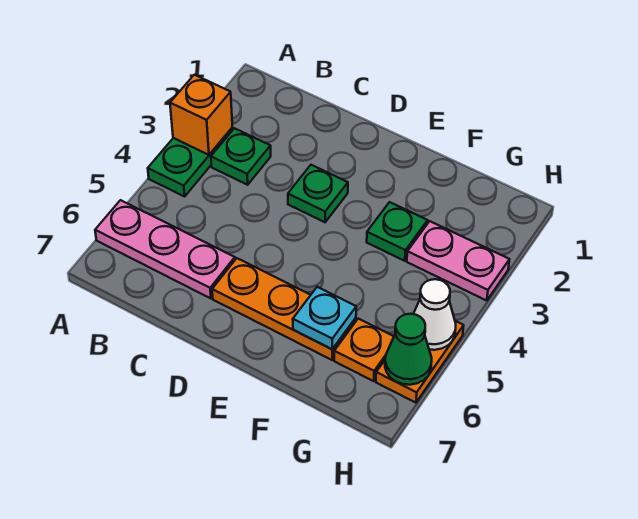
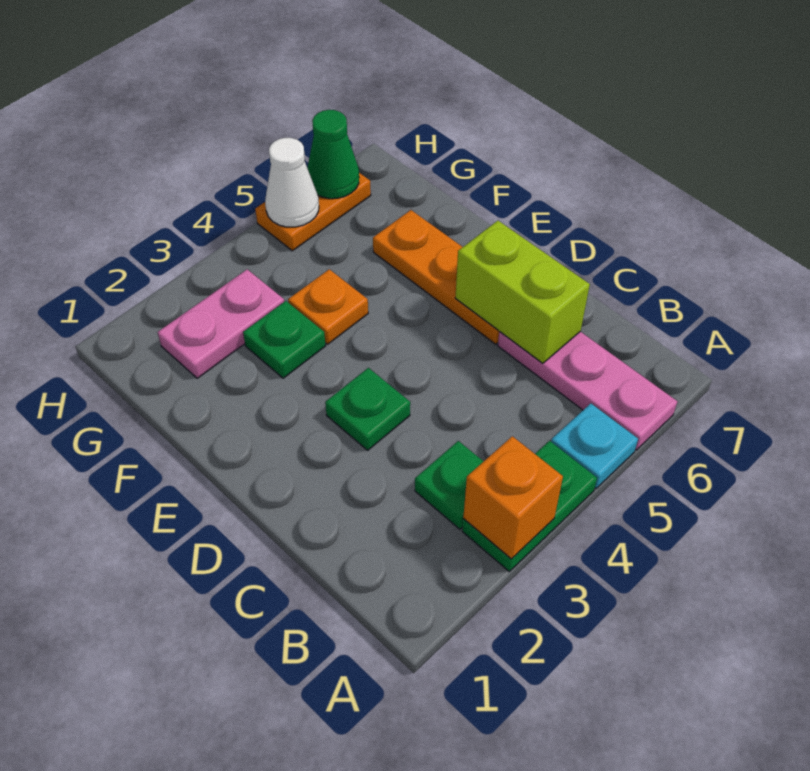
none -> lime 1x2 brick [455,221,590,363]
cyan 1x1 plate [293,287,356,349] -> cyan 1x1 plate moved to [551,404,638,489]
pink 1x2 plate [407,221,510,301] -> pink 1x2 plate turned to [158,269,284,378]
orange 1x1 plate [334,319,394,381] -> orange 1x1 plate moved to [288,269,368,344]

